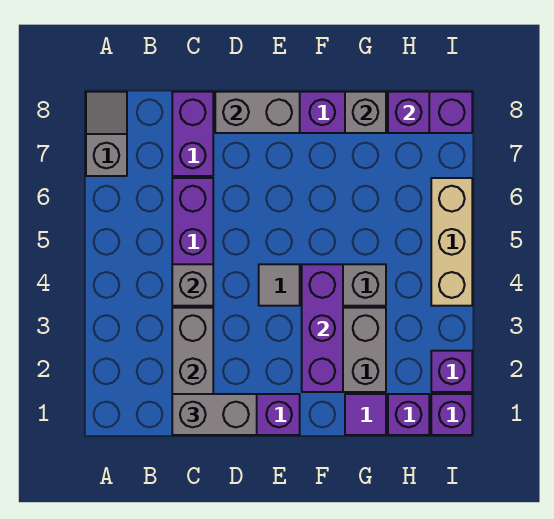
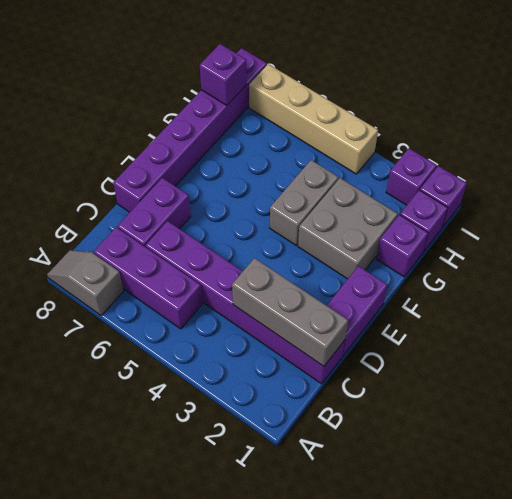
grey 1x2 brick [172,394,257,435] -> none
grey 1x1 brick [172,264,213,306] -> none
purple 1x2 brick [172,92,213,176] -> purple 1x2 brick turned to [117,178,191,247]
grey 1x2 brick [215,92,300,133] -> none
grey 1x1 tile [259,264,300,306] -> none
purple 1x3 brick [302,264,343,392] -> purple 1x3 brick moved to [94,227,202,329]
purple 1x1 tile [345,394,386,435] -> purple 1x1 brick [376,215,428,277]
grey 1x1 brick [345,92,386,133] -> none
tan 1x3 brick [431,178,472,306] -> tan 1x4 brick [249,64,378,174]

